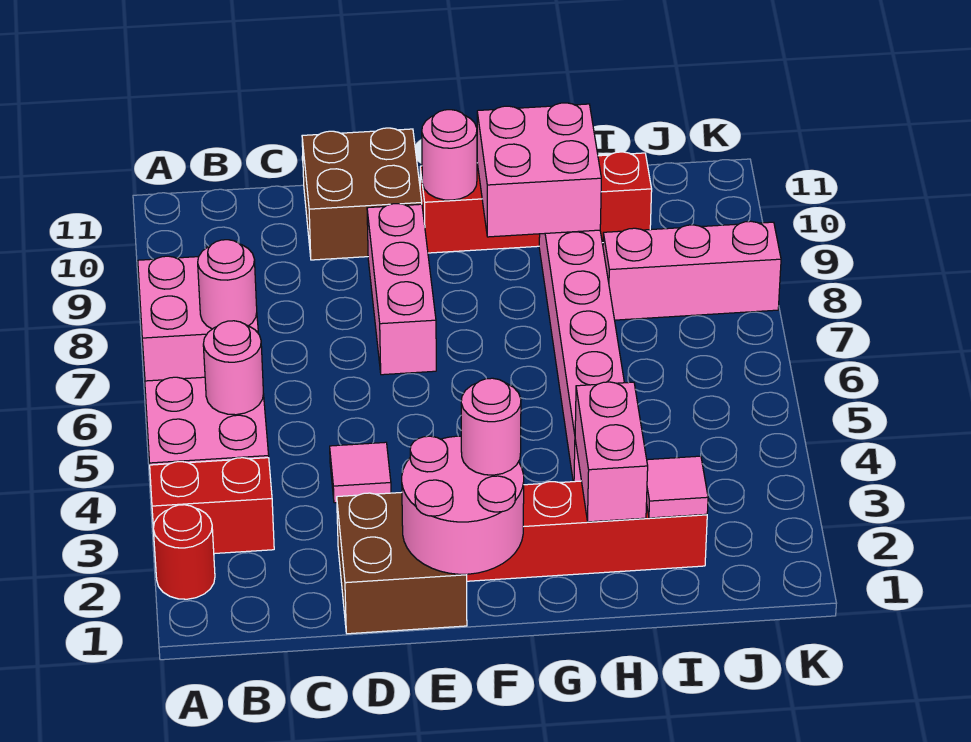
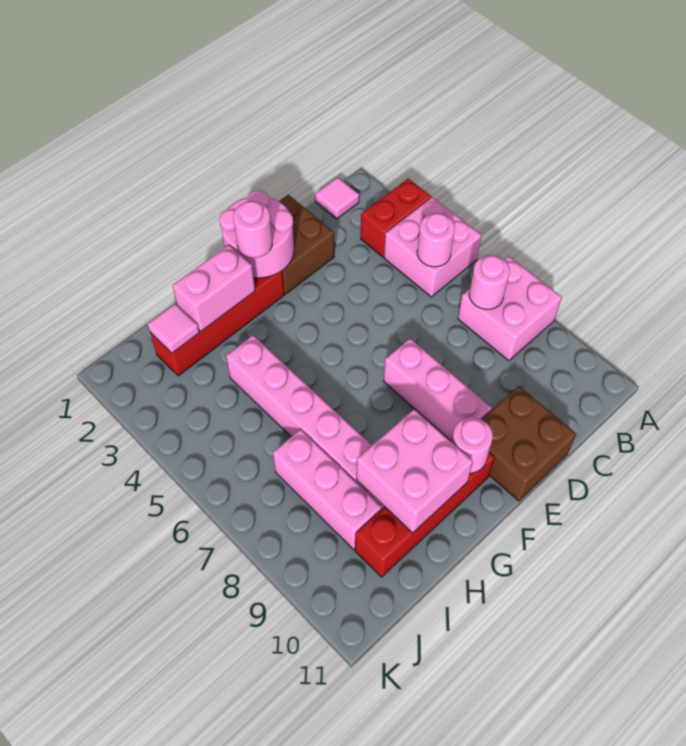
red 1x1 round brick [153,505,215,599] -> none
pink 1x1 tile [330,442,391,503] -> pink 1x1 tile moved to [315,177,359,219]
pink 1x2 brick [575,382,648,522] -> pink 1x2 brick turned to [172,245,255,331]
pink 1x3 brick [603,221,781,320] -> pink 1x3 brick turned to [273,429,382,549]

